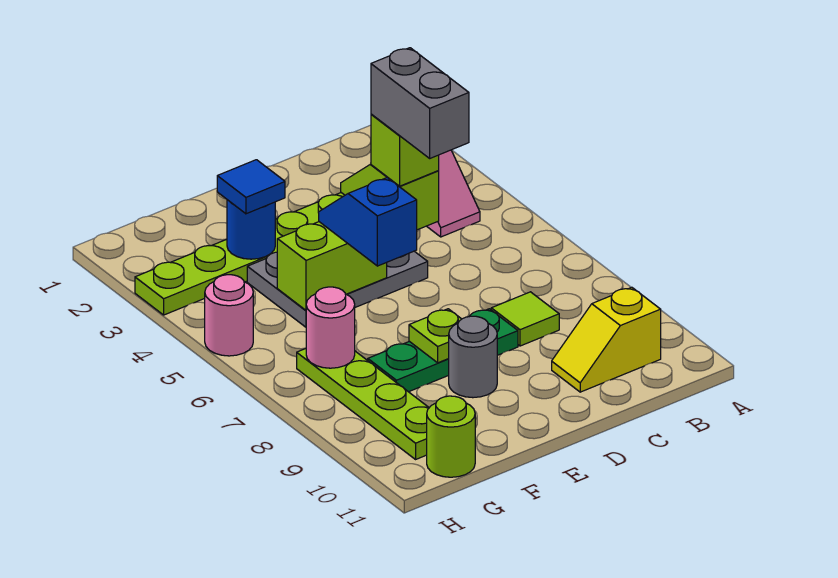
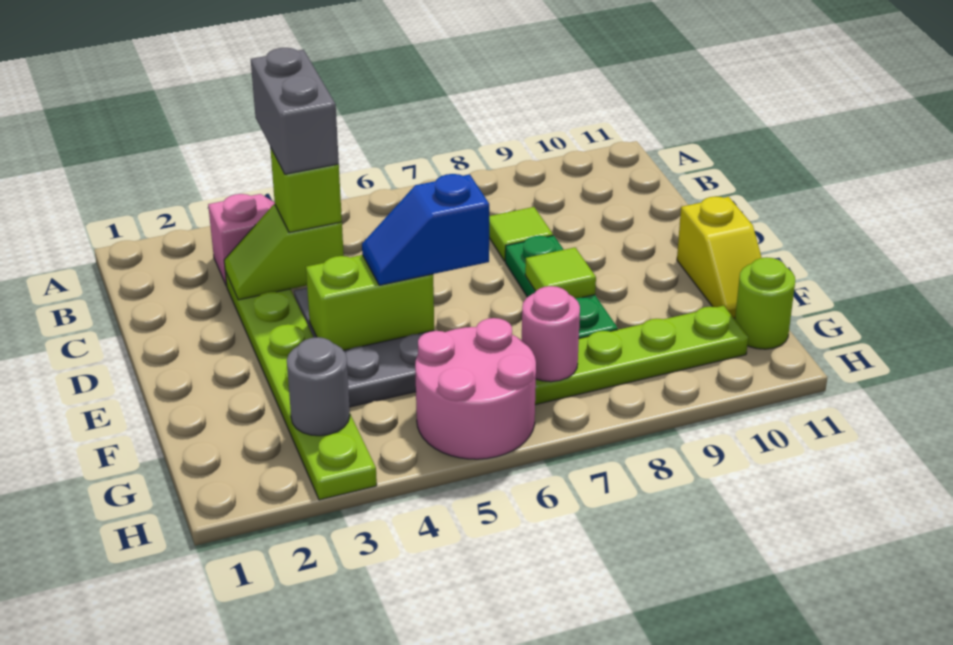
yellow 1x2 slope [552,287,661,392] -> yellow 1x2 slope moved to [677,196,762,318]
grey 1x2 brick [371,48,469,158] -> grey 1x2 brick turned to [251,48,339,174]
lime 1x2 brick [277,222,387,310] -> lime 1x2 brick turned to [306,255,434,350]
lime 1x1 plate [409,309,461,363] -> lime 1x1 tile [525,247,596,298]
grey 1x1 round brick [449,316,497,398] -> grey 1x1 round brick moved to [287,337,350,436]
blue 1x1 round brick [227,200,275,259] -> none
blue 1x1 tile [217,160,285,214] -> none
pink 1x1 round brick [205,275,253,356] -> pink 2x2 round brick [415,318,536,459]

